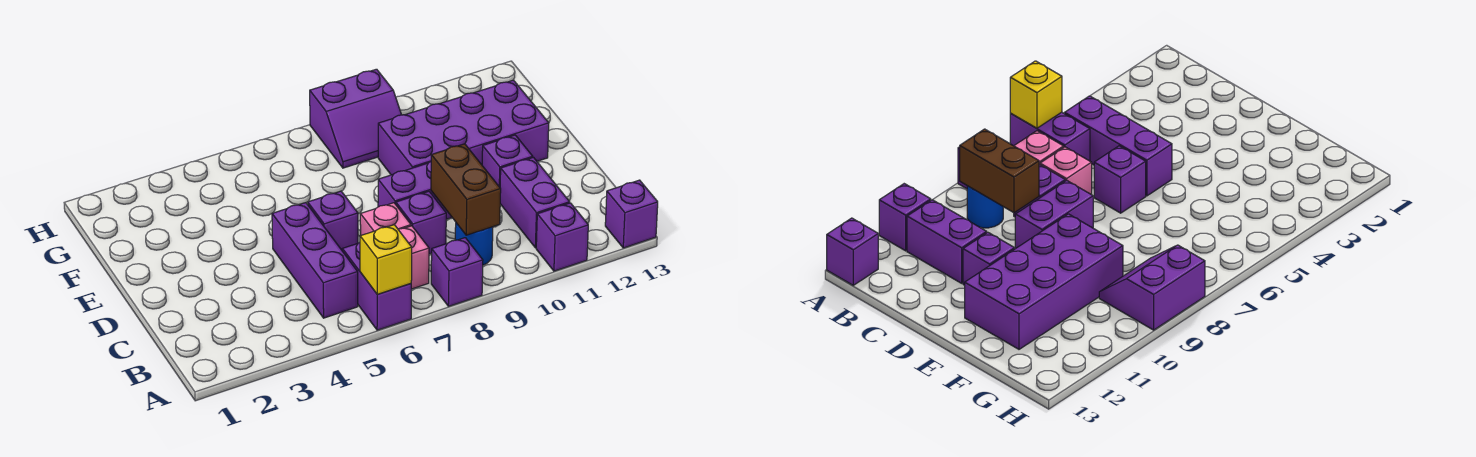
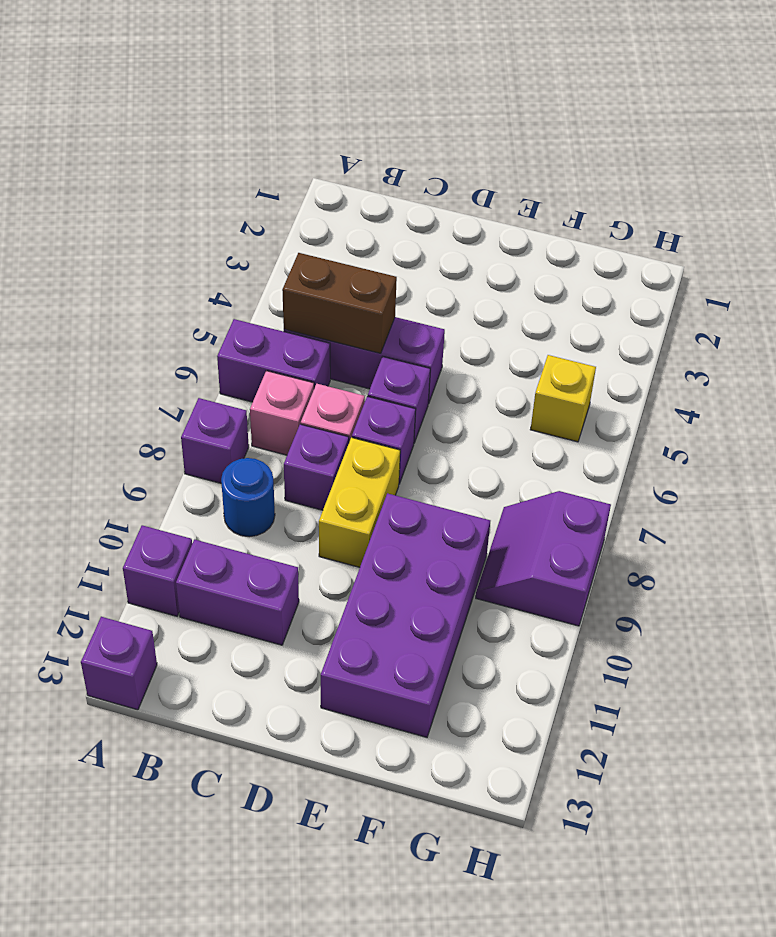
yellow 1x1 brick [360,225,412,294] -> yellow 1x1 brick moved to [530,355,596,442]
brown 1x2 brick [431,144,501,235] -> brown 1x2 brick moved to [282,253,397,353]
purple 1x2 brick [378,162,452,219] -> yellow 1x2 brick [319,437,400,567]
purple 1x1 brick [482,135,533,187] -> purple 1x1 brick moved to [352,396,416,484]

